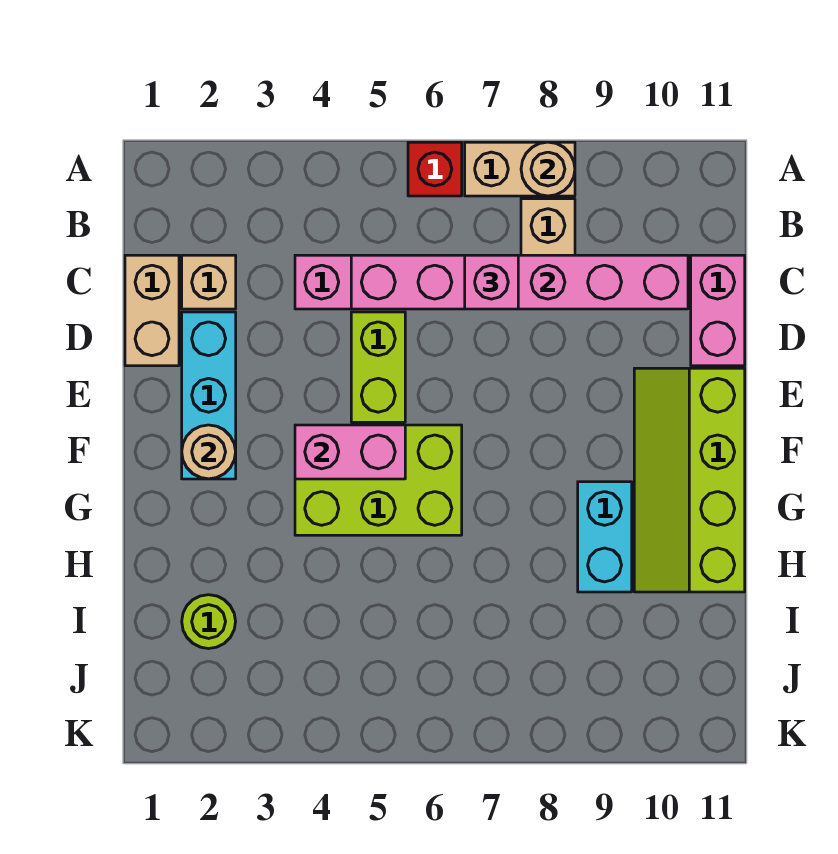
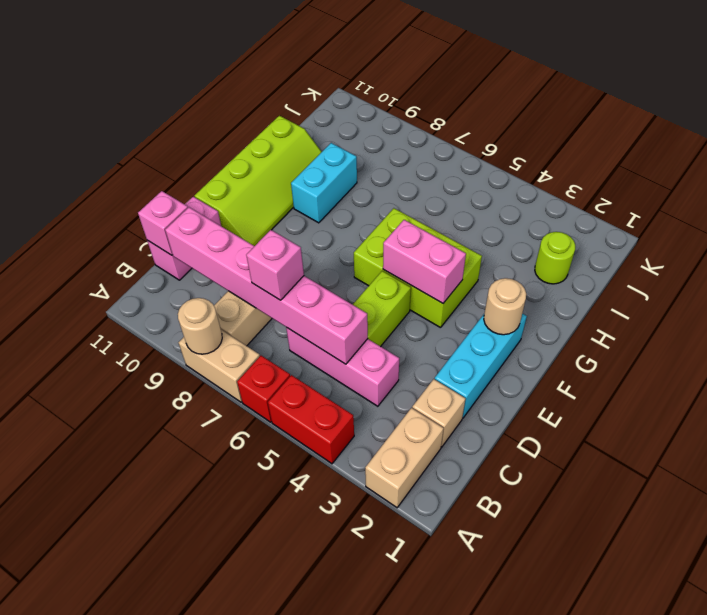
none -> red 1x2 brick [268,375,354,464]
tan 1x2 brick [125,255,179,366] -> tan 1x2 brick moved to [365,408,444,508]
none -> pink 1x1 brick [138,191,188,255]

